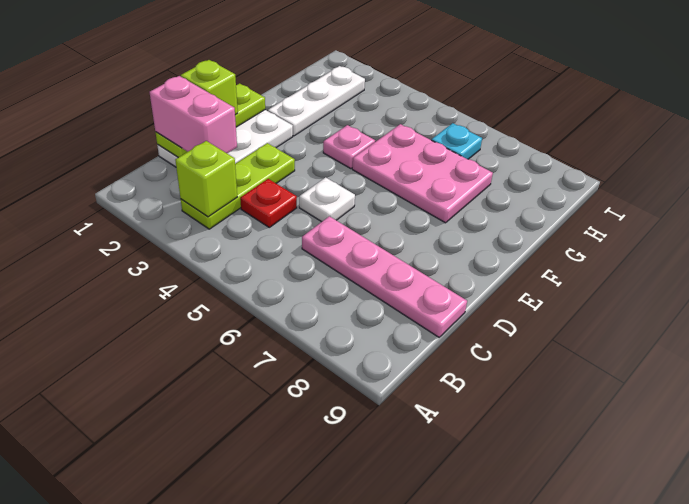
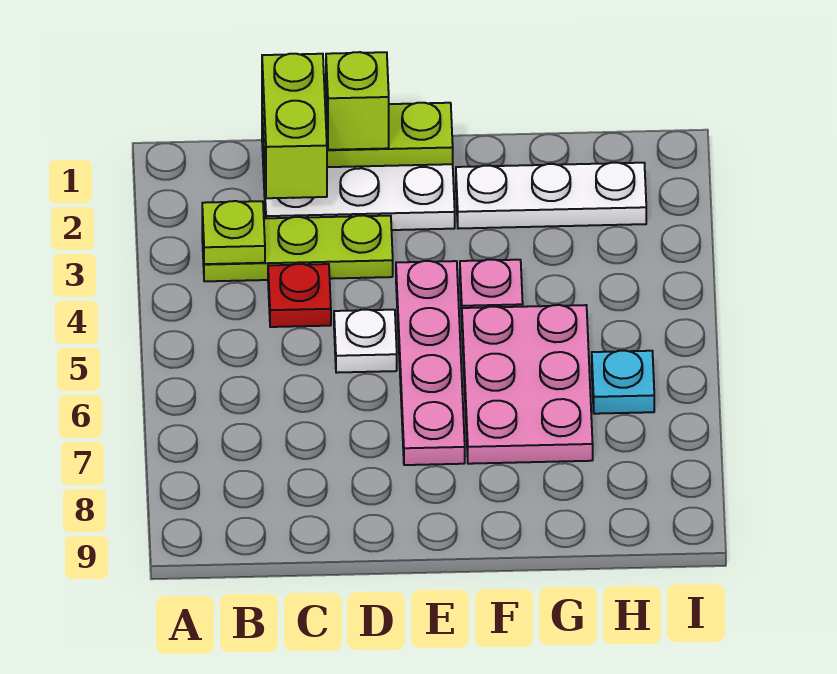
lime 1x1 brick [175,141,237,217] -> lime 1x1 plate [202,201,265,264]
pink 1x2 brick [150,76,237,153] -> lime 1x2 brick [262,54,327,198]
pink 1x4 plate [302,216,467,337] -> pink 1x4 plate moved to [396,261,465,465]

